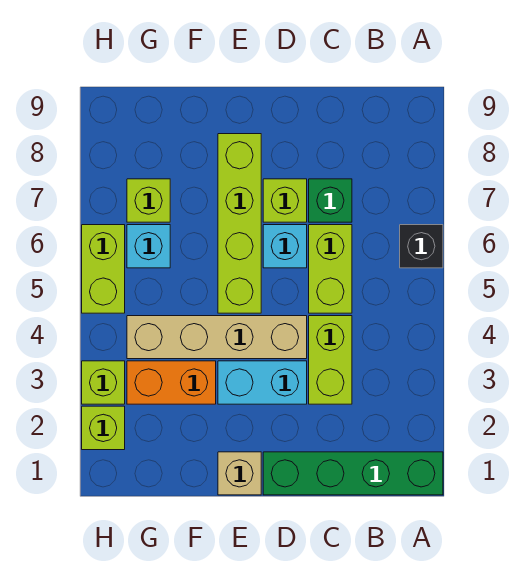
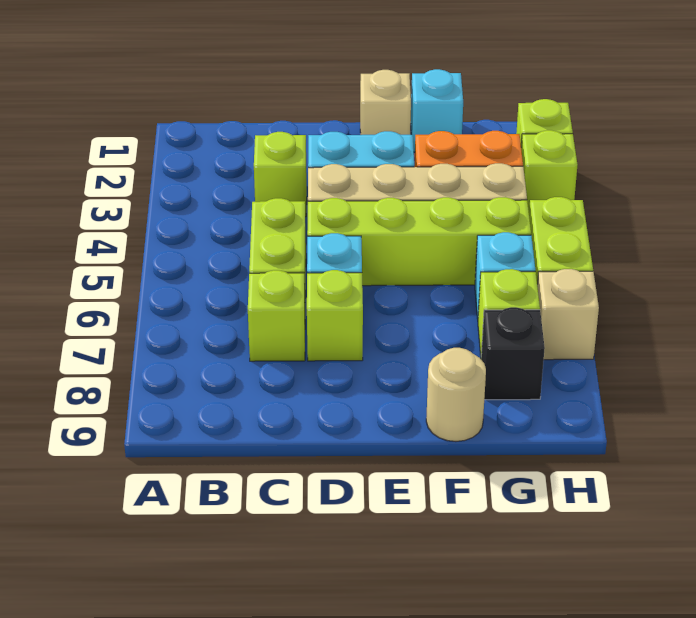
green 1x4 brick [263,452,443,495] -> none
black 1x1 brick [400,225,443,268] -> black 1x1 brick moved to [481,307,545,400]
lime 1x2 brick [309,316,352,404] -> lime 1x1 brick [254,132,307,217]
green 1x1 brick [309,179,352,222] -> lime 1x1 brick [248,270,305,361]
lime 1x4 brick [218,134,261,313] -> lime 1x4 brick turned to [307,197,531,286]
none -> cyan 1x1 brick [411,69,463,152]
none -> tan 1x1 round brick [426,348,486,441]
none -> tan 1x1 brick [537,269,599,360]

